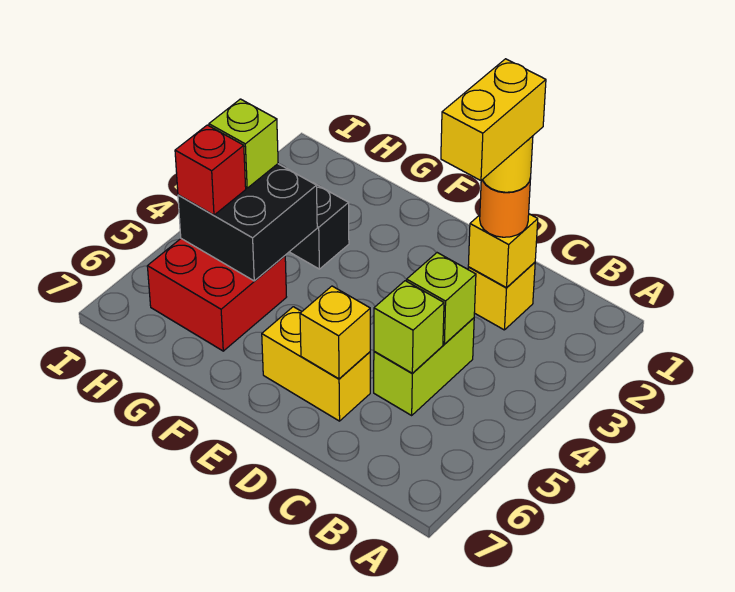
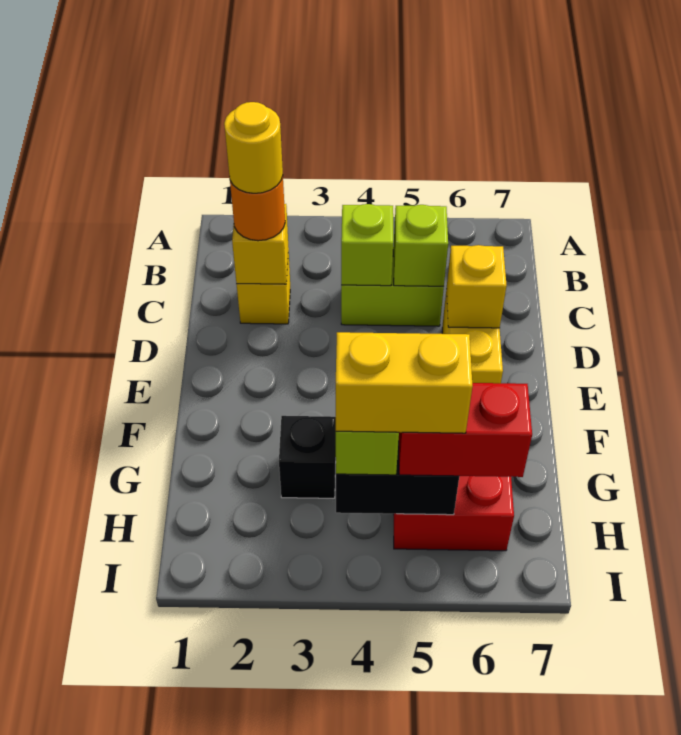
yellow 1x2 brick [441,59,546,181] -> yellow 1x2 brick moved to [336,332,472,433]
red 1x1 brick [175,125,246,215] -> red 1x2 brick [399,383,532,477]

